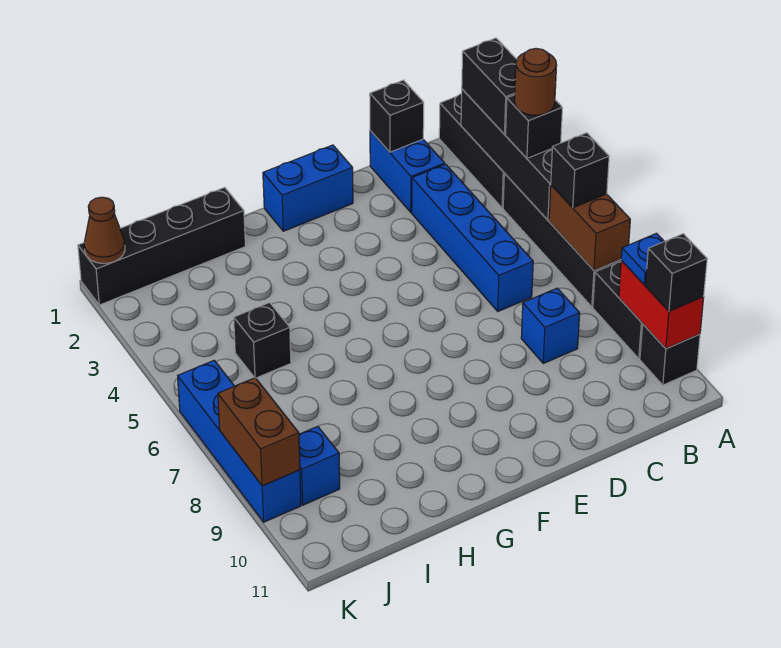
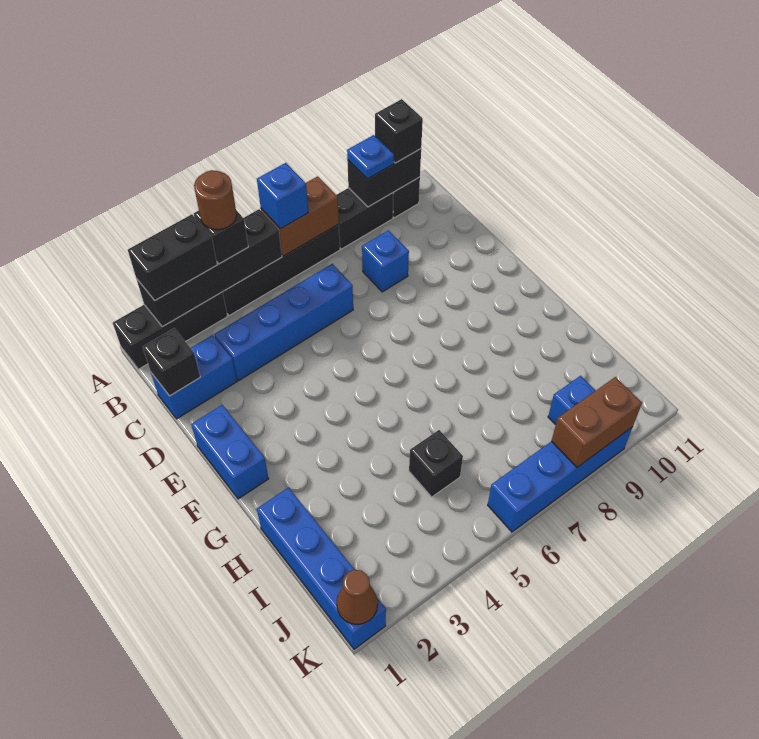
black 1x1 brick [551,133,609,208] -> blue 1x1 brick [257,163,308,229]
red 1x2 brick [619,261,704,349] -> black 1x2 brick [347,149,421,207]
black 1x4 brick [78,187,245,305] -> blue 1x4 brick [257,488,386,649]

